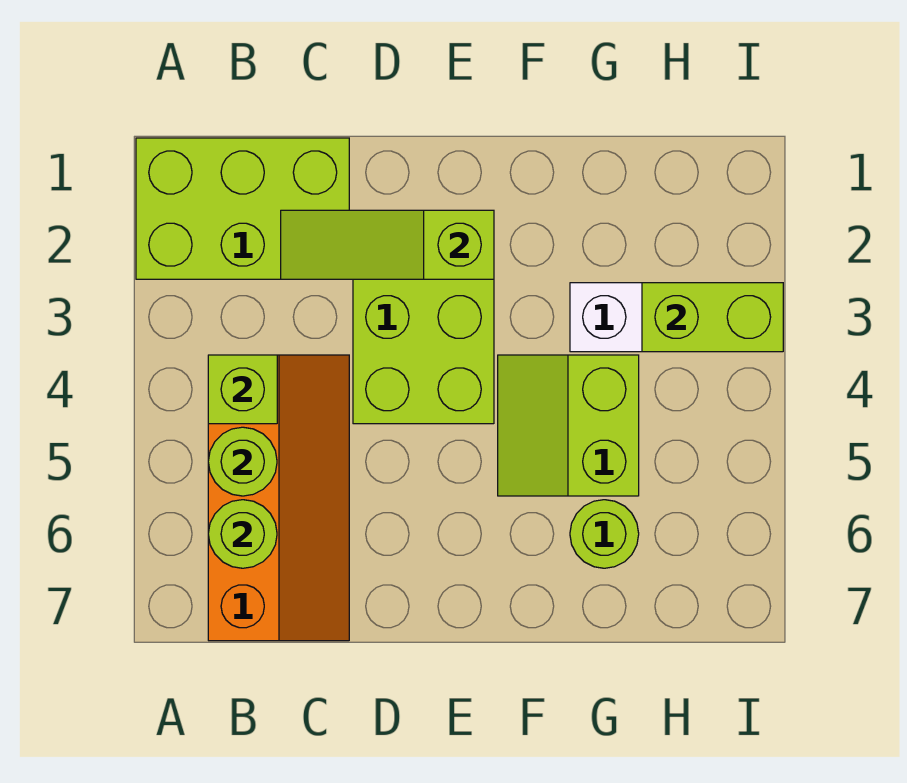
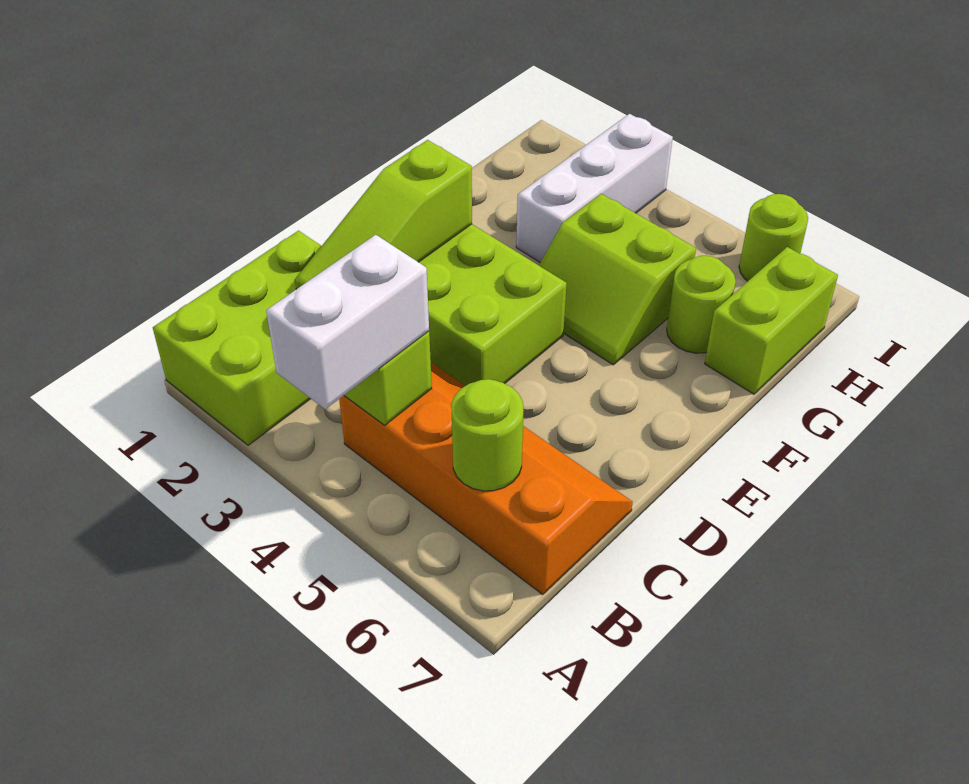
none -> white 1x2 brick [266,235,429,409]
lime 1x1 round brick [208,427,277,496] -> lime 1x1 round brick moved to [739,194,808,281]
lime 1x2 brick [642,283,783,352] -> lime 1x2 brick moved to [705,247,838,394]

